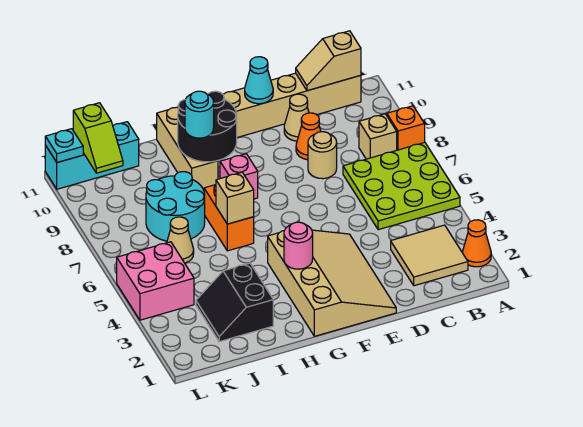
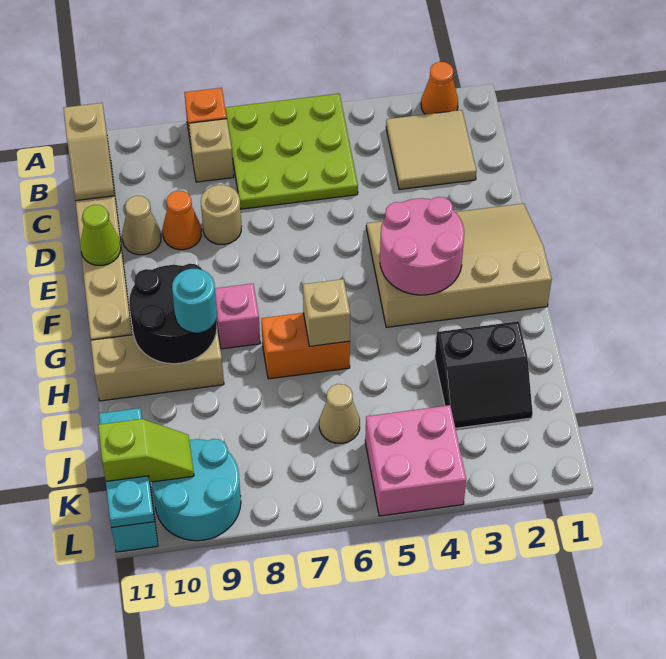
cyan 1x1 cone [245,57,273,104] -> lime 1x1 cone [80,205,121,265]
pink 1x1 round brick [284,222,313,269] -> pink 2x2 round brick [380,197,464,295]
cyan 2x2 round brick [146,172,205,241] -> cyan 2x2 round brick moved to [152,439,241,541]

